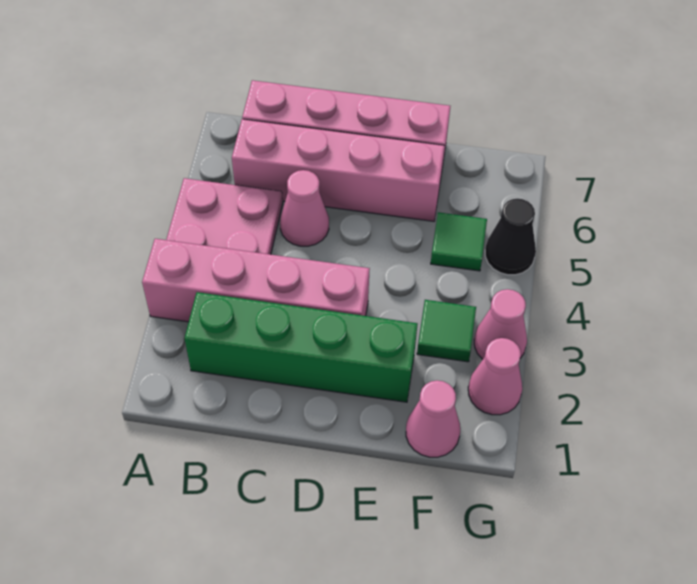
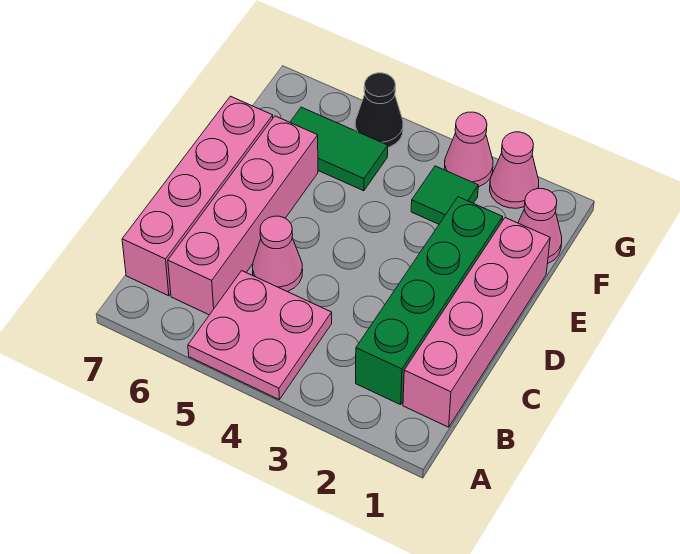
pink 1x4 brick [142,239,370,322] -> pink 1x4 brick moved to [403,218,550,427]
green 1x1 tile [431,212,487,271] -> green 1x2 tile [290,107,388,191]

